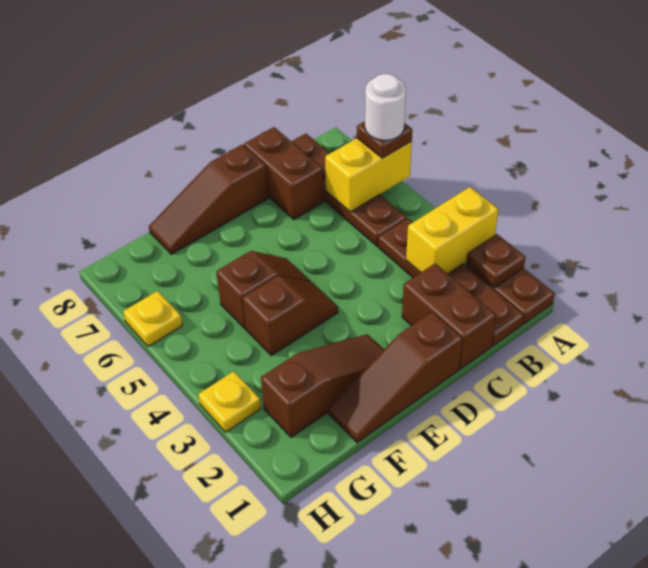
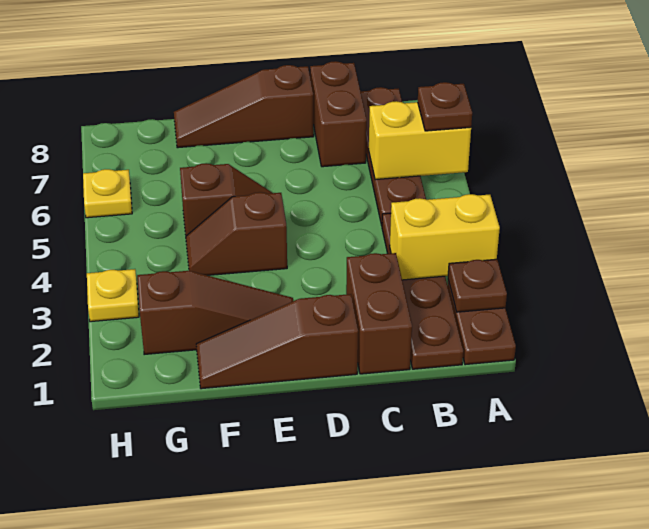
white 1x1 round brick [365,74,406,140] -> none
brown 1x2 slope [243,276,338,356] -> brown 1x2 slope turned to [186,192,287,275]

